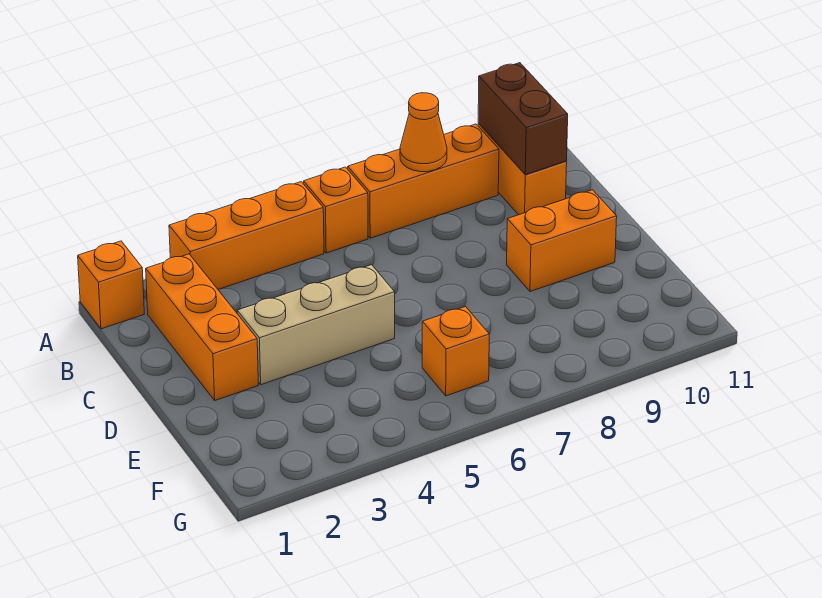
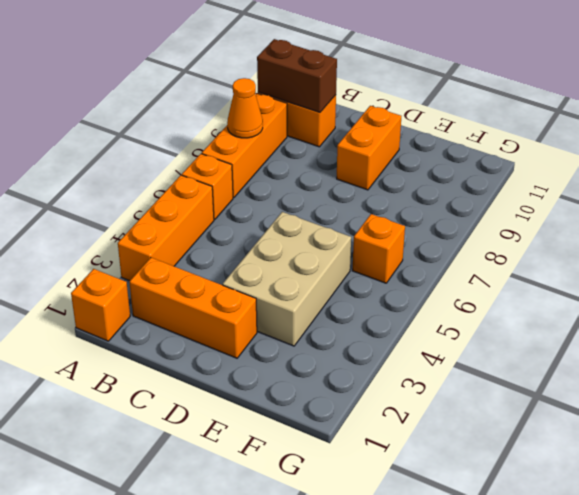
tan 1x3 brick [237,265,395,385] -> tan 2x3 brick [223,212,351,346]

